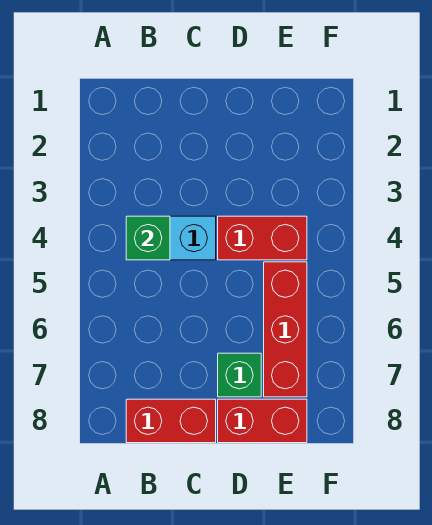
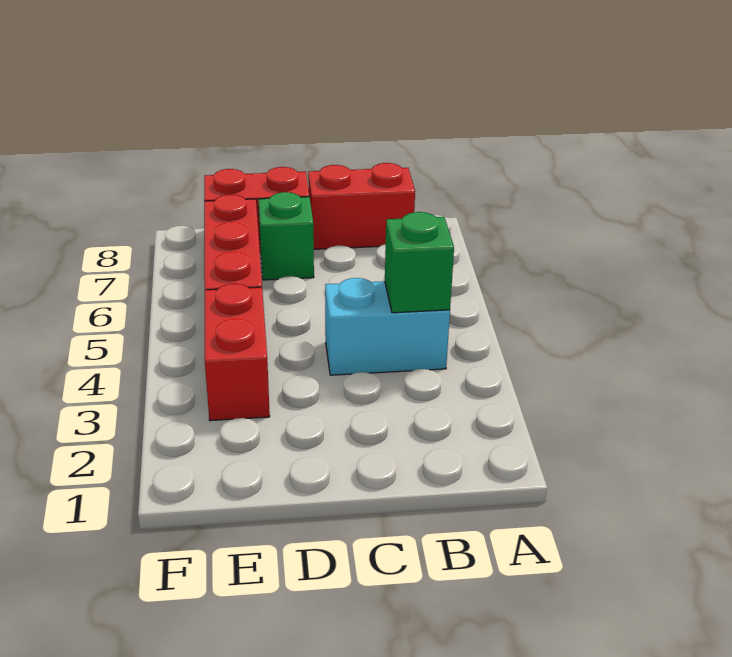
red 1x2 brick [218,216,307,260] -> red 1x2 brick turned to [205,284,270,421]

